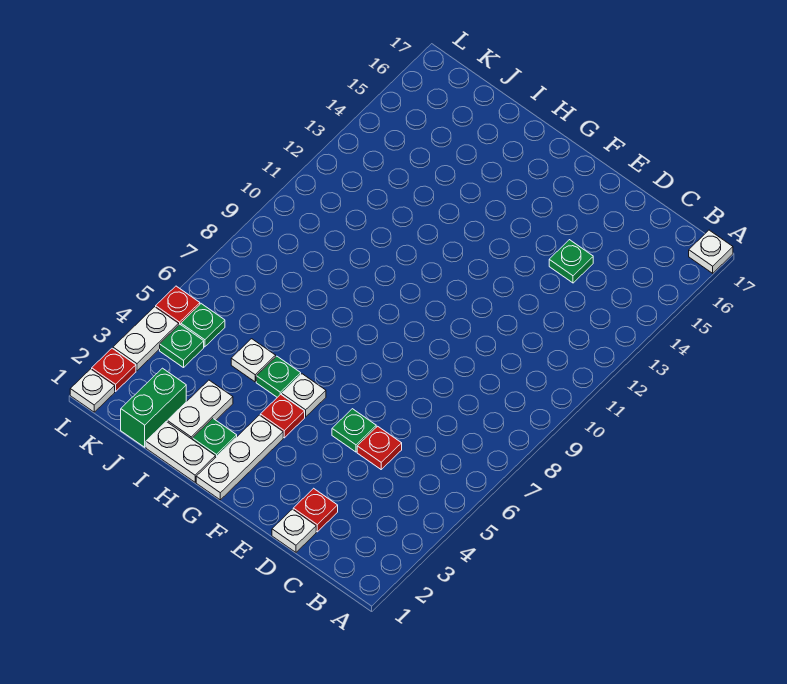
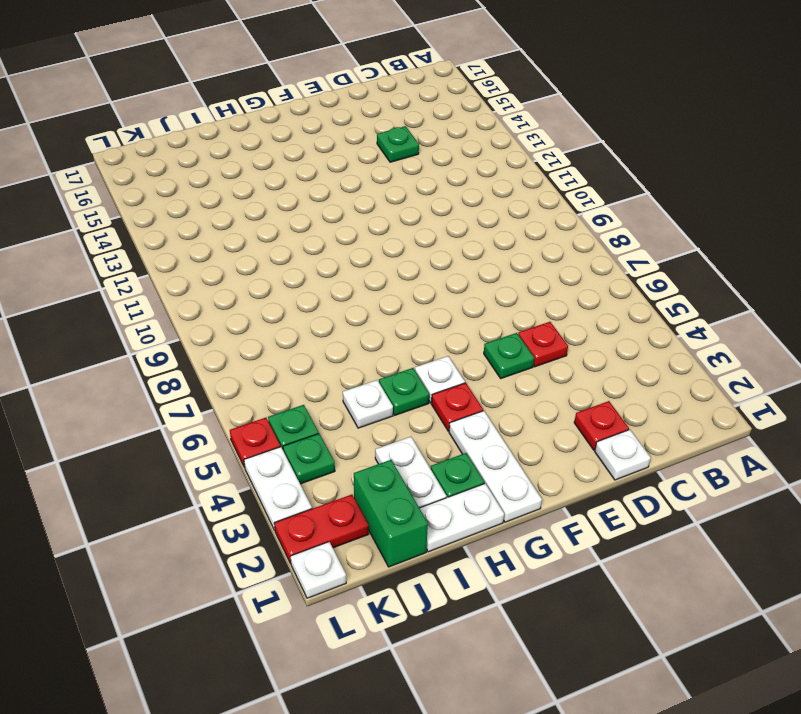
white 1x1 plate [689,230,733,273] -> none
red 1x1 plate [92,348,136,391] -> red 1x2 plate [274,495,369,564]

